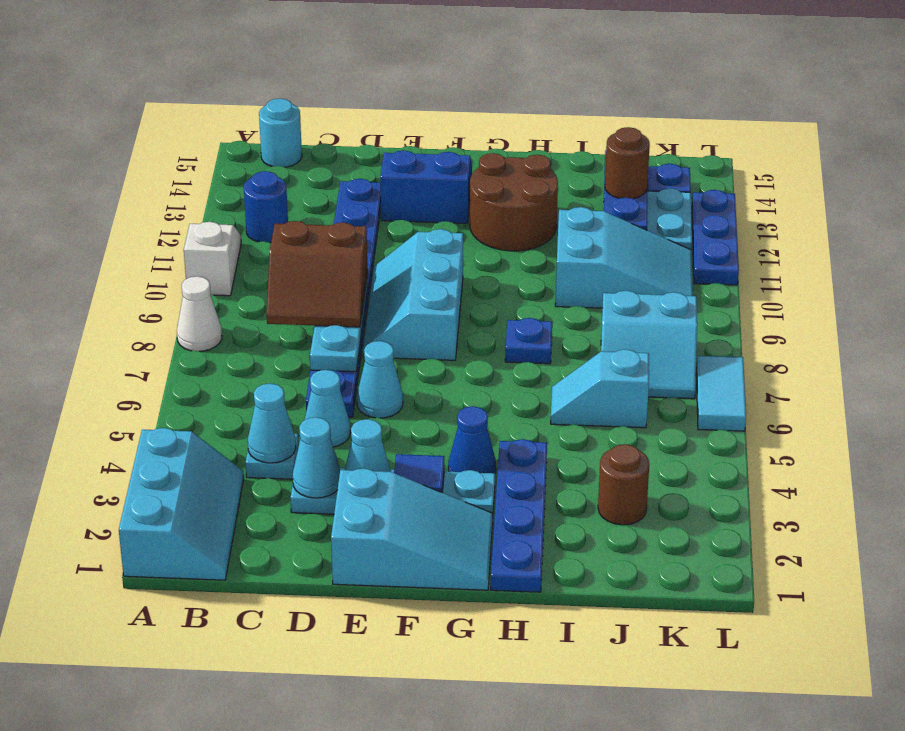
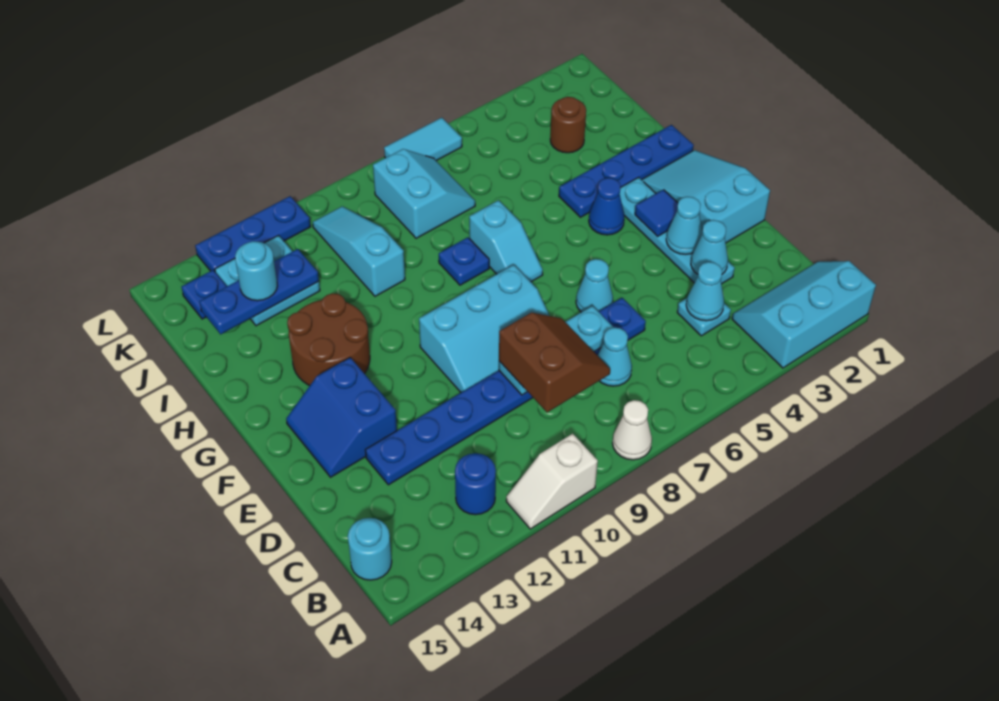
cyan 1x1 cone [305,370,351,447] -> cyan 1x1 cone moved to [598,328,632,386]
cyan 1x2 slope [551,349,649,428] -> cyan 1x2 slope moved to [469,200,543,282]
cyan 2x3 slope [555,207,693,308] -> cyan 1x3 slope [313,206,405,296]
brown 1x1 round brick [605,127,650,199] -> cyan 1x1 round brick [235,241,278,301]

